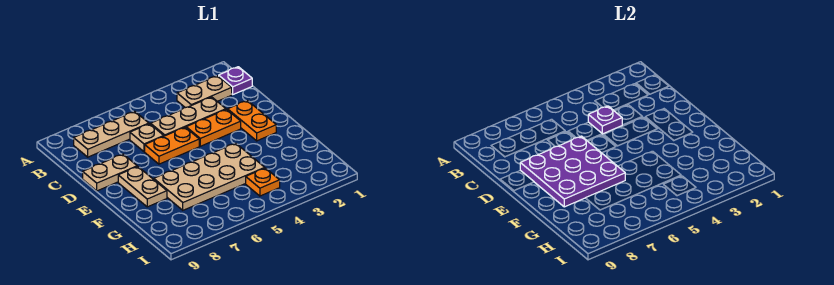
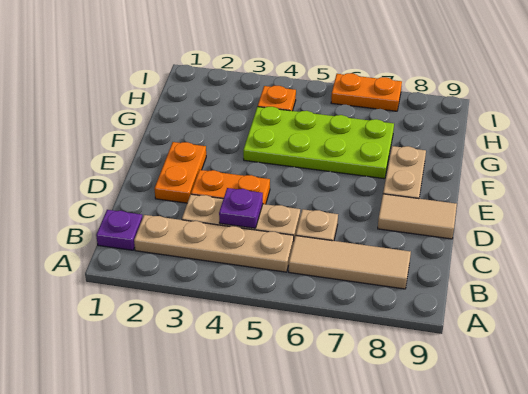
tan 1x2 plate [177,76,232,108] -> tan 1x4 plate [134,215,294,272]
tan 1x3 plate [74,111,149,157] -> tan 1x3 tile [289,236,411,289]
orange 1x2 plate [145,127,199,164] -> orange 1x2 plate moved to [331,73,402,111]
purple 3x3 plate [520,136,625,207] -> none
tan 1x2 plate [83,154,137,191] -> tan 1x2 tile [378,194,457,239]
tan 2x4 plate [154,143,264,210] -> lime 2x4 plate [243,107,394,179]

